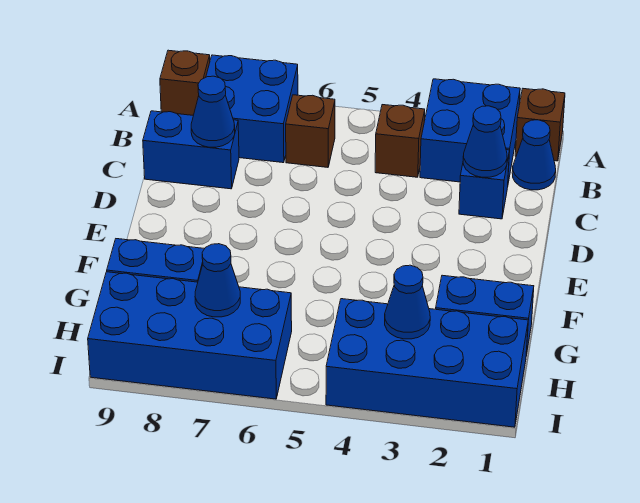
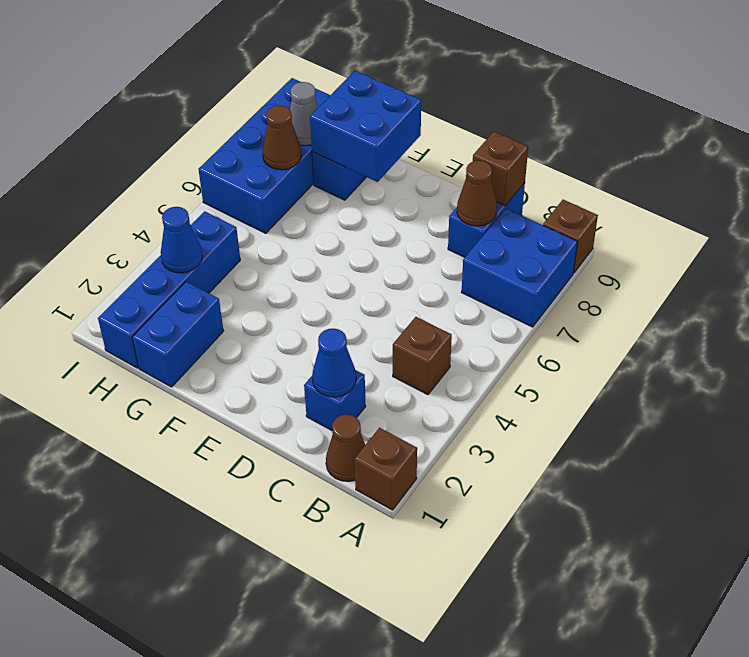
blue 2x2 brick [420,79,520,183] -> blue 2x2 brick moved to [310,71,421,182]
blue 1x1 cone [512,120,556,190] -> brown 1x1 cone [326,415,365,481]
brown 1x1 brick [286,95,335,167] -> brown 1x1 brick moved to [473,132,528,206]
blue 1x1 cone [191,76,235,147] -> brown 1x1 cone [457,161,497,226]
blue 2x4 brick [326,299,528,427] -> blue 1x4 brick [98,211,240,368]
blue 1x1 cone [195,244,240,317] -> brown 1x1 cone [263,106,301,170]
none -> grey 1x1 cone [290,82,318,146]

